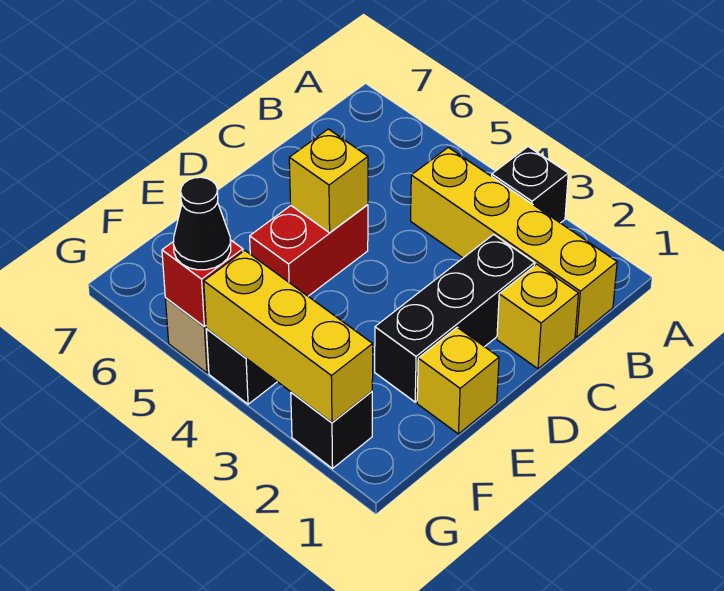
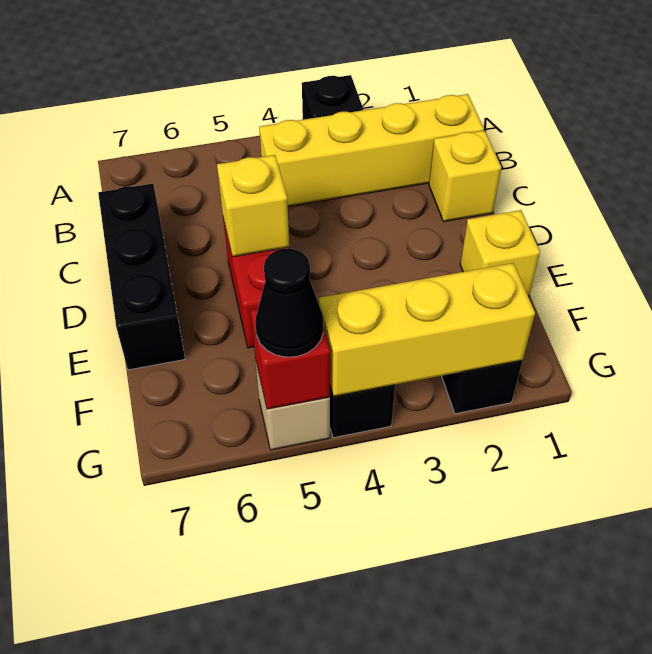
black 1x3 brick [375,235,535,402] -> black 1x3 brick moved to [98,184,185,370]

